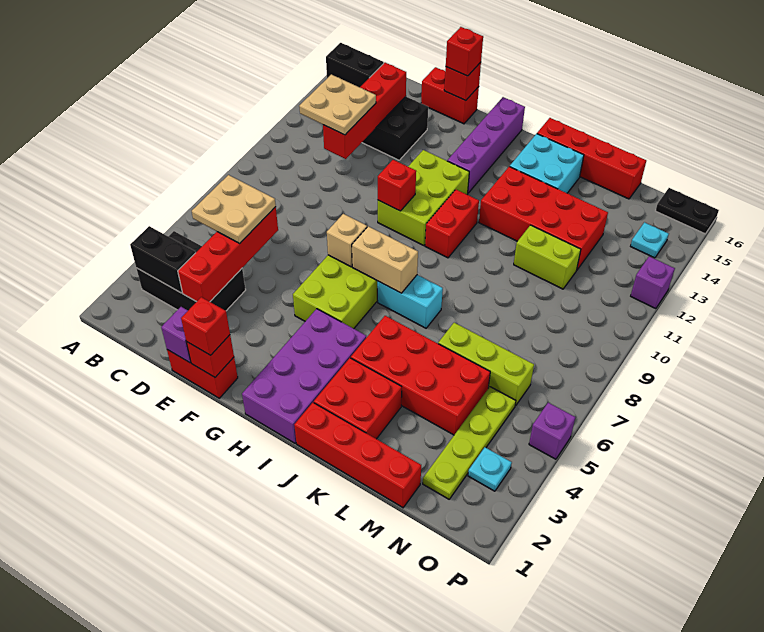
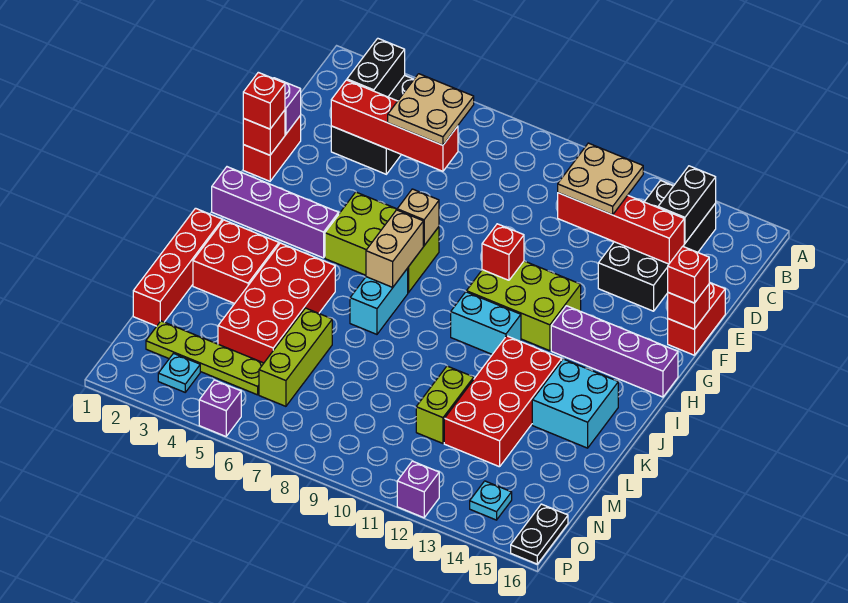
purple 2x4 brick [242,309,366,443] -> purple 1x4 brick [212,167,339,258]
red 1x2 brick [425,190,479,258] -> cyan 1x2 brick [451,292,521,354]
red 1x4 brick [537,118,646,199] -> none

